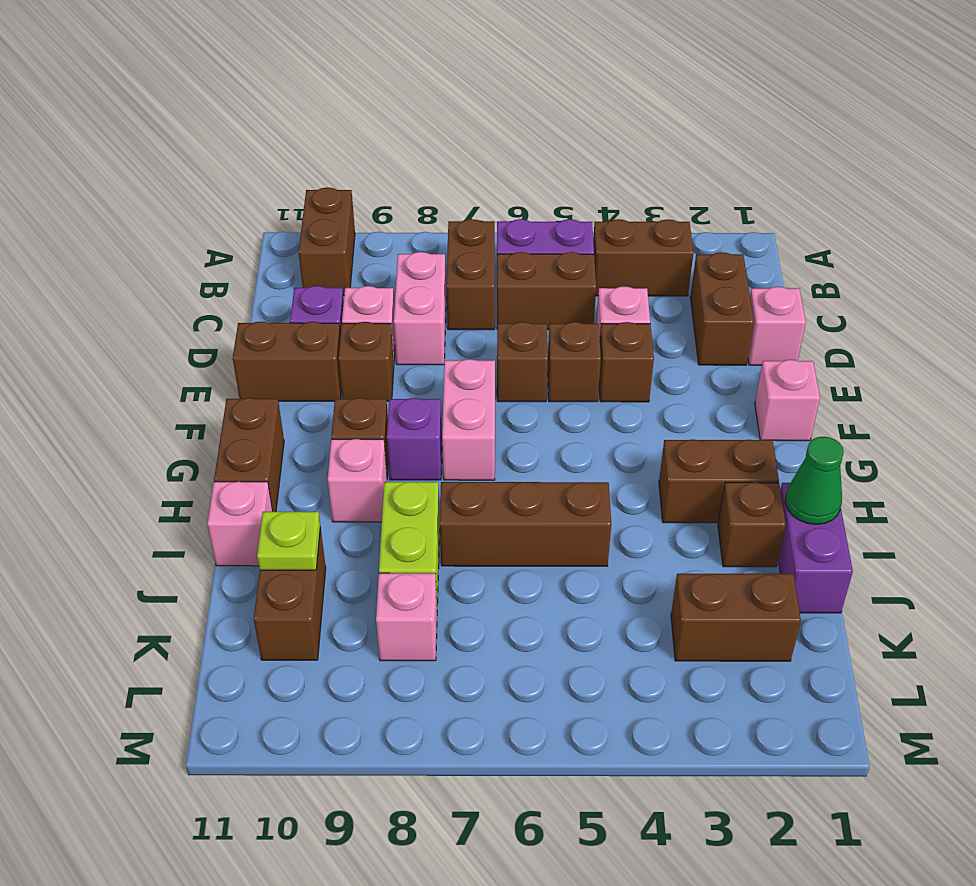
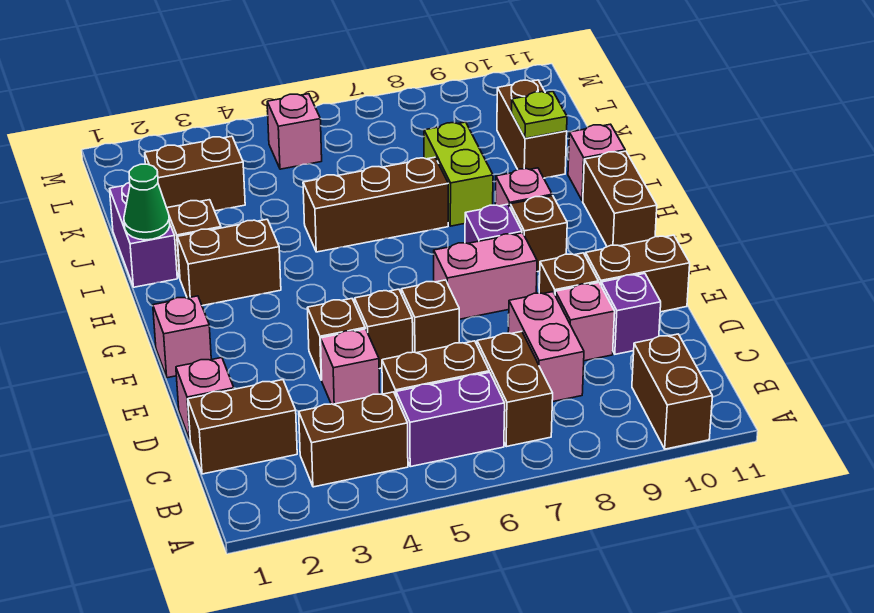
brown 1x2 brick [690,252,754,365] -> brown 1x2 brick turned to [188,380,297,474]
pink 1x2 brick [442,359,495,480] -> pink 1x2 brick turned to [434,233,537,319]
pink 1x1 brick [376,573,437,661] -> pink 1x1 brick moved to [267,94,322,169]

